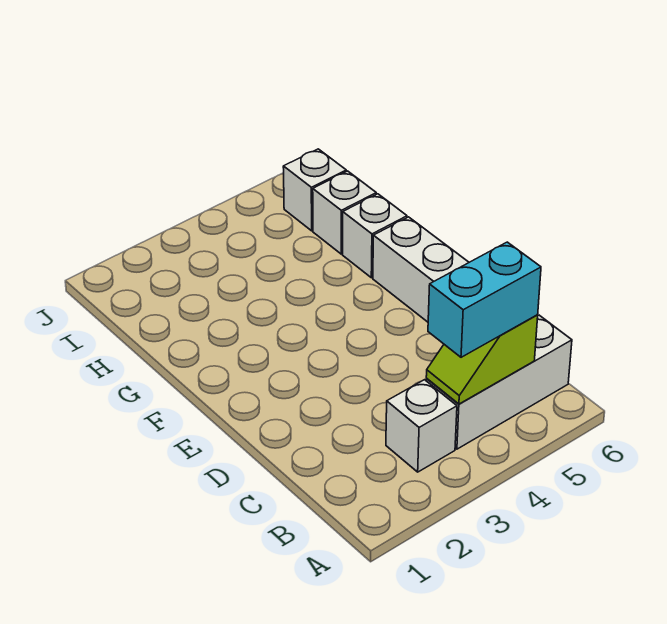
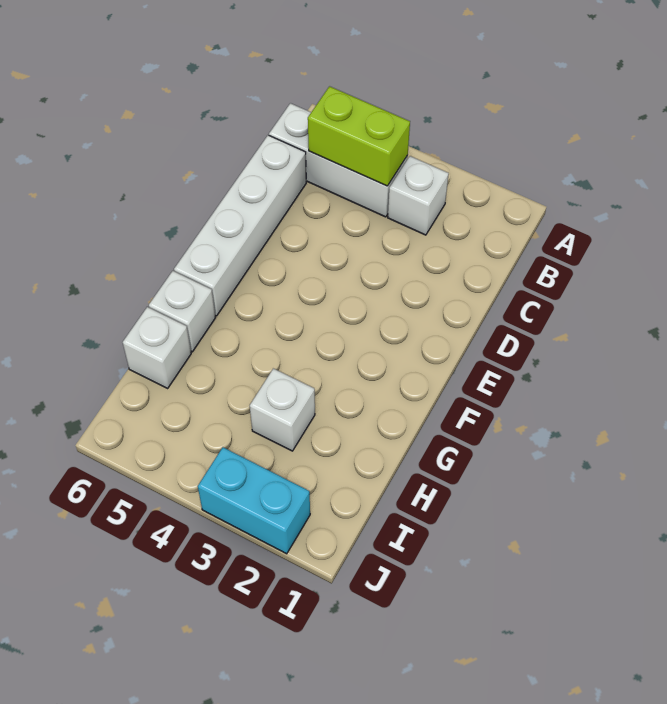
lime 1x2 slope [426,315,538,404] -> lime 1x2 brick [308,86,410,186]
cyan 1x2 brick [428,242,541,357] -> cyan 1x2 brick moved to [198,447,310,554]
white 1x1 brick [283,149,346,231] -> white 1x1 brick moved to [250,368,315,451]

